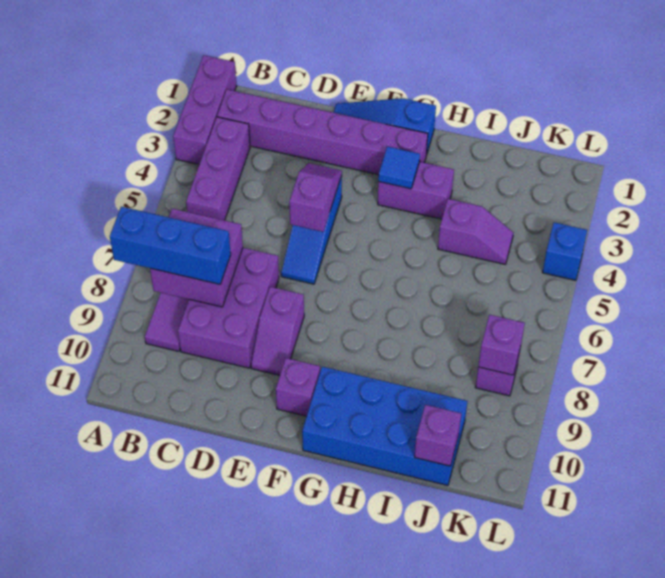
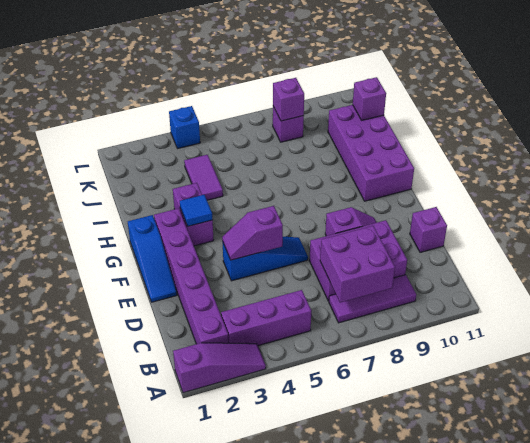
purple 1x3 brick [173,55,237,165] -> purple 1x3 slope [173,343,266,393]
blue 1x3 brick [110,207,231,284] -> none
purple 1x1 brick [276,358,320,416] -> purple 1x1 brick moved to [410,207,447,252]
blue 2x4 brick [302,367,467,486] -> purple 2x4 brick [328,105,414,201]
purple 1x2 slope [438,199,514,264] -> purple 1x2 tile [184,155,223,200]

